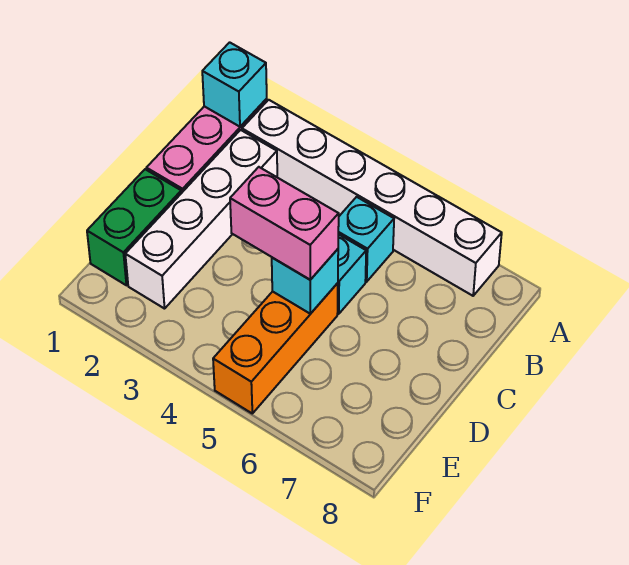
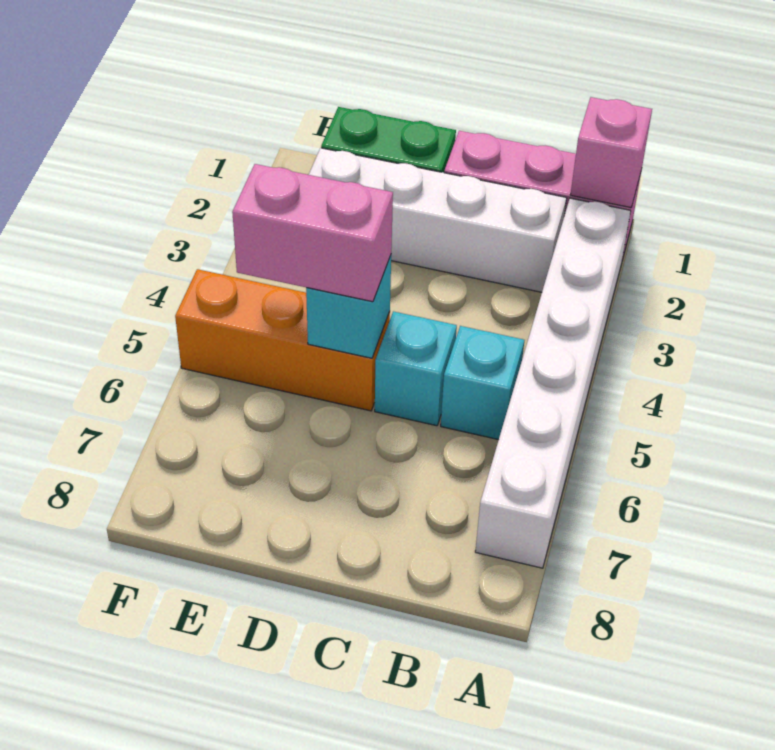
cyan 1x1 brick [202,42,267,127] -> pink 1x1 brick [571,97,652,208]
pink 1x2 brick [230,167,339,280] -> pink 1x2 brick turned to [232,164,393,302]

